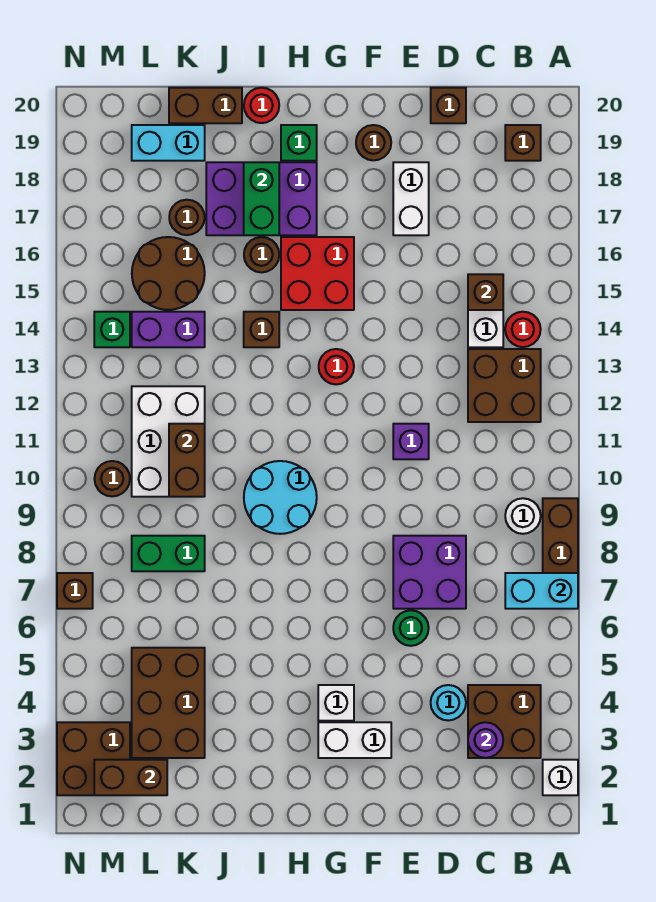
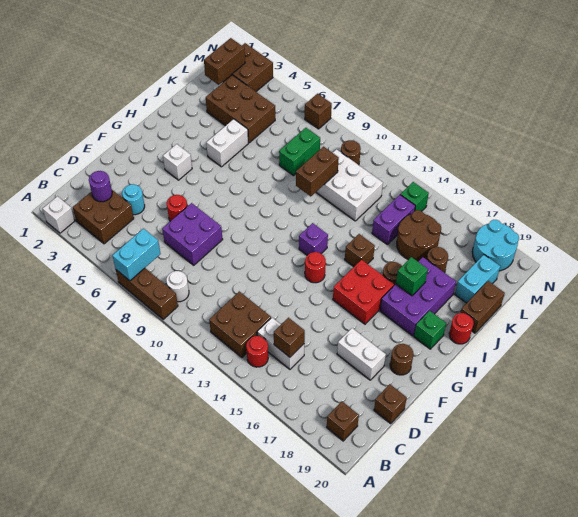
green 1x1 round brick [393,610,429,646] -> red 1x1 round brick [167,195,187,221]
purple 1x1 brick [393,424,429,459] -> purple 1x1 brick moved to [299,223,328,255]
white 1x2 brick [318,722,391,758] -> white 1x2 brick moved to [206,119,248,167]
cyan 2x2 round brick [244,461,317,534] -> cyan 2x2 round brick moved to [473,220,519,271]
green 1x2 brick [244,162,279,235] -> green 1x1 brick [396,257,428,296]
brown 1x2 brick [169,424,205,497] -> brown 1x2 brick turned to [296,147,339,197]

